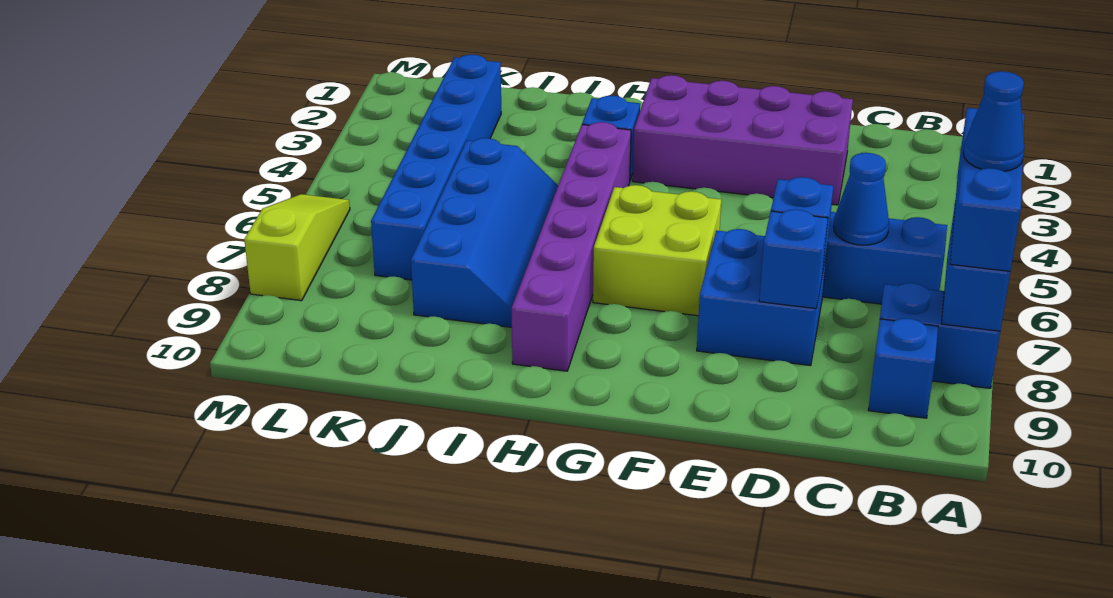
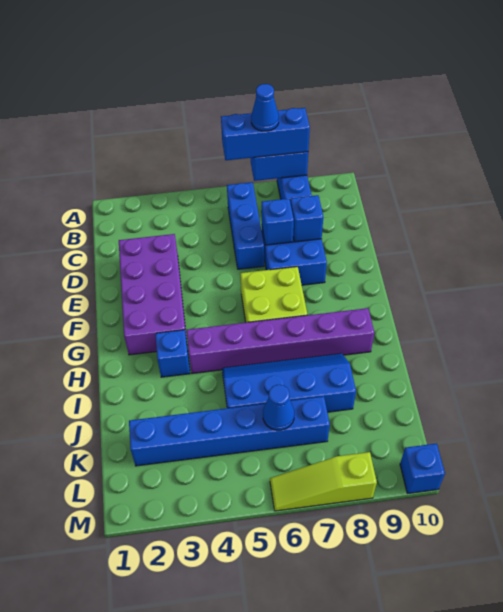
blue 1x1 brick [868,318,938,418] -> blue 1x1 brick moved to [400,443,445,494]
blue 1x1 cone [834,153,889,245] -> blue 1x1 cone moved to [263,385,294,430]

